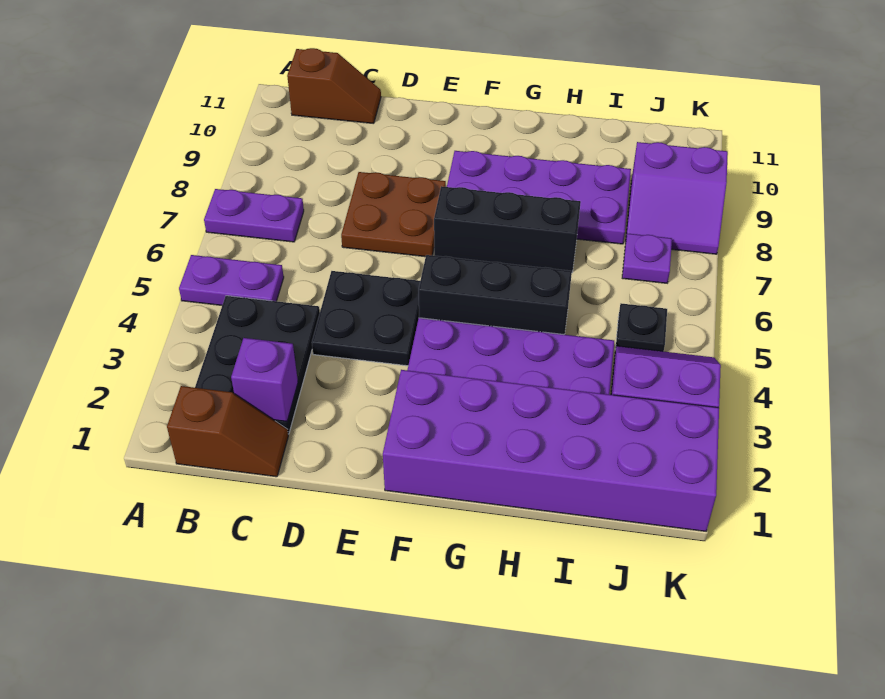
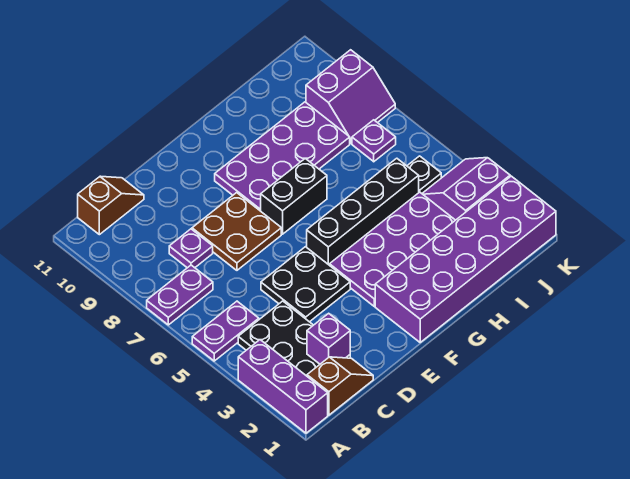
none -> purple 1x3 brick [238,340,328,433]
none -> purple 1x1 plate [169,229,213,268]
black 1x3 brick [419,255,572,335] -> black 1x4 brick [307,158,419,265]
black 1x3 brick [434,186,581,273] -> black 1x2 brick [261,158,327,234]

